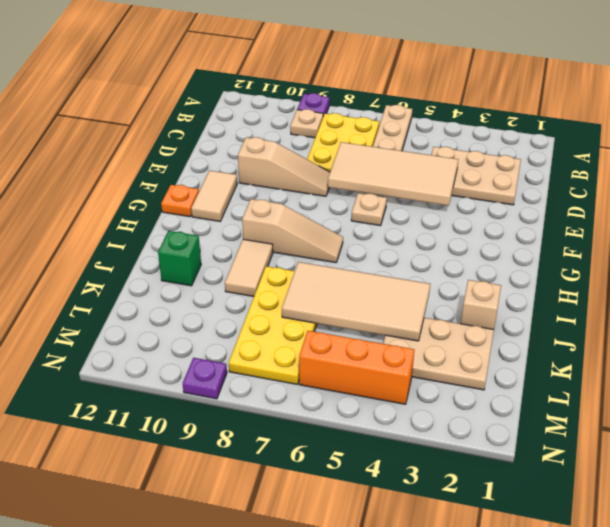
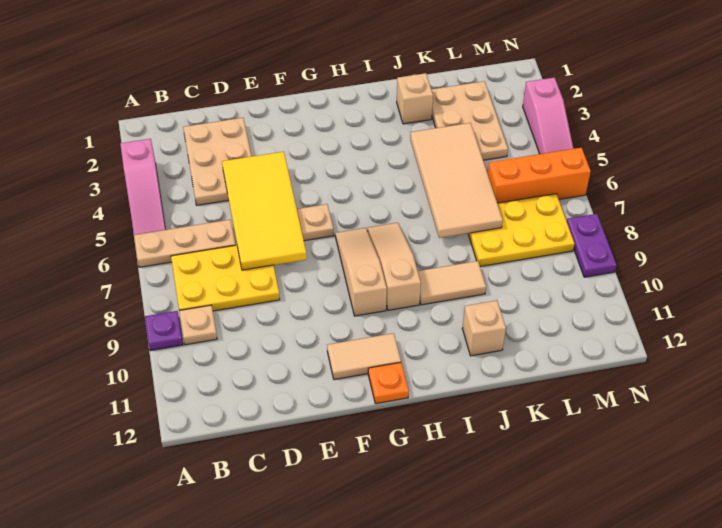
none -> pink 1x3 slope [120,139,165,235]
tan 2x4 tile [328,142,458,206] -> yellow 2x4 tile [222,152,307,270]
tan 1x3 slope [238,137,330,196] -> tan 1x3 slope moved to [335,228,387,316]
yellow 2x4 plate [229,266,317,384] -> yellow 2x3 plate [468,194,574,267]
green 1x1 brick [158,231,201,286] -> tan 1x1 brick [462,301,506,356]
orange 1x3 brick [299,331,414,404] -> orange 1x3 brick turned to [488,148,591,203]
none -> pink 1x3 slope [523,78,574,154]
purple 1x1 plate [183,358,227,399] -> purple 1x2 plate [567,214,616,277]

